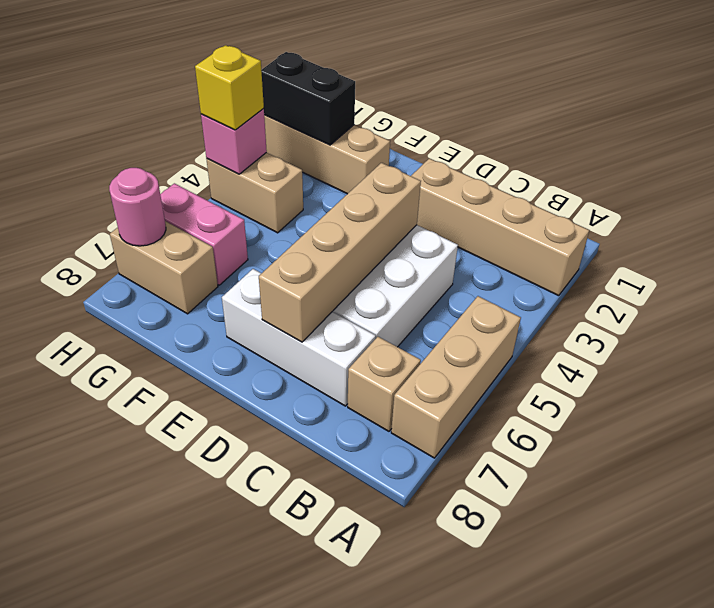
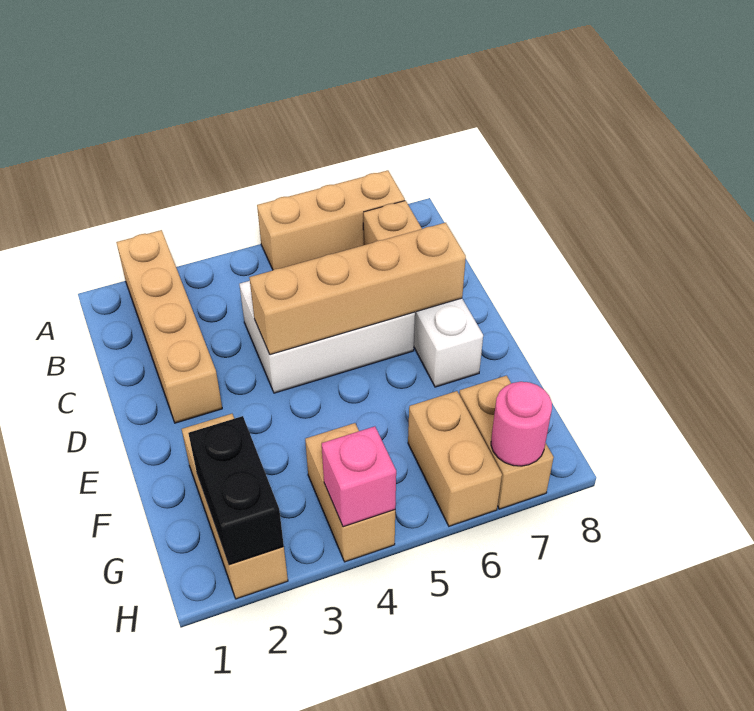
pink 1x2 brick [160,183,248,285] -> tan 1x2 brick [408,391,502,526]
yellow 1x1 brick [195,45,264,130] -> none

